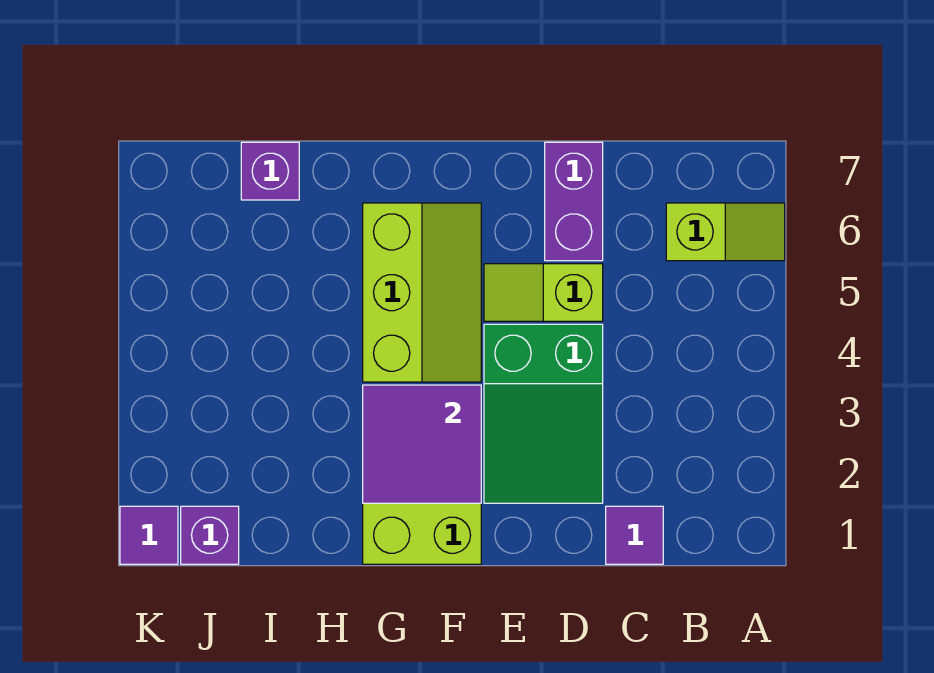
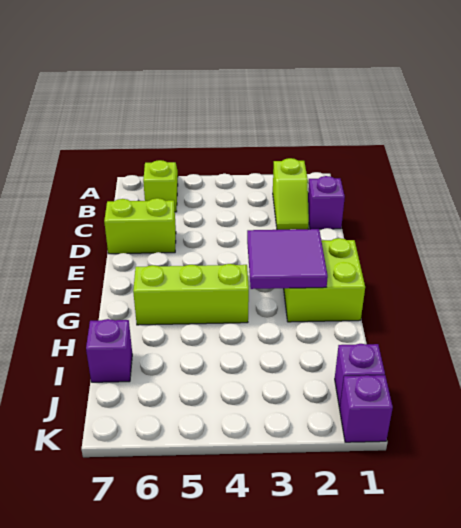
purple 1x1 tile [606,506,663,564] -> purple 1x1 brick [308,176,345,229]
green 2x3 slope [484,324,603,503] -> none
lime 1x2 slope [484,264,603,321] -> lime 1x2 slope moved to [273,158,309,230]
purple 1x2 brick [545,142,603,261] -> lime 1x2 brick [104,198,176,254]
purple 1x1 tile [120,506,178,564] -> purple 1x1 brick [340,375,393,442]

